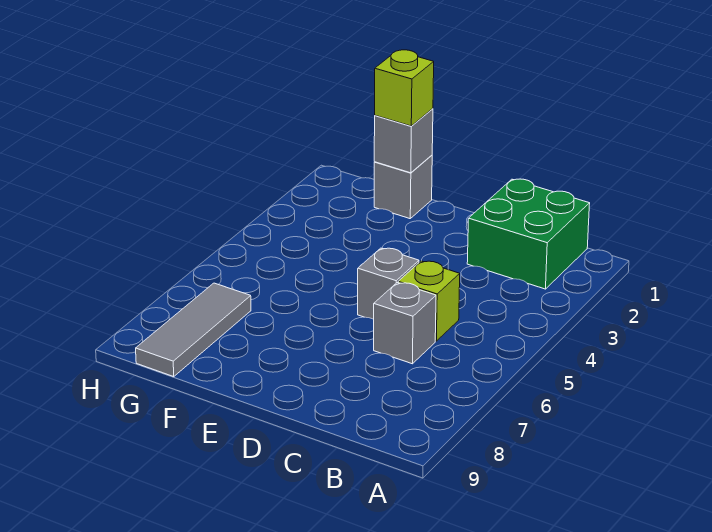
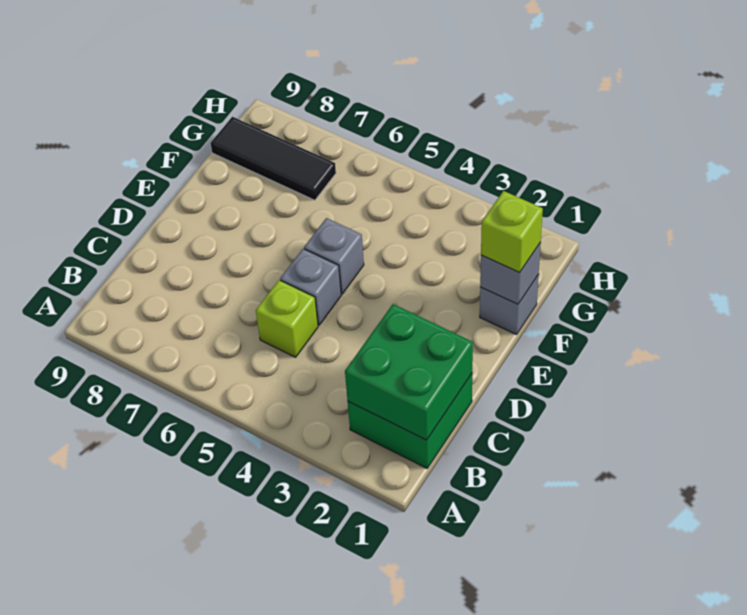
none -> green 2x2 brick [345,304,473,440]
grey 1x1 brick [374,283,436,364] -> grey 1x1 brick moved to [304,218,364,294]
grey 1x3 tile [136,283,251,377] -> black 1x3 tile [211,117,336,200]

